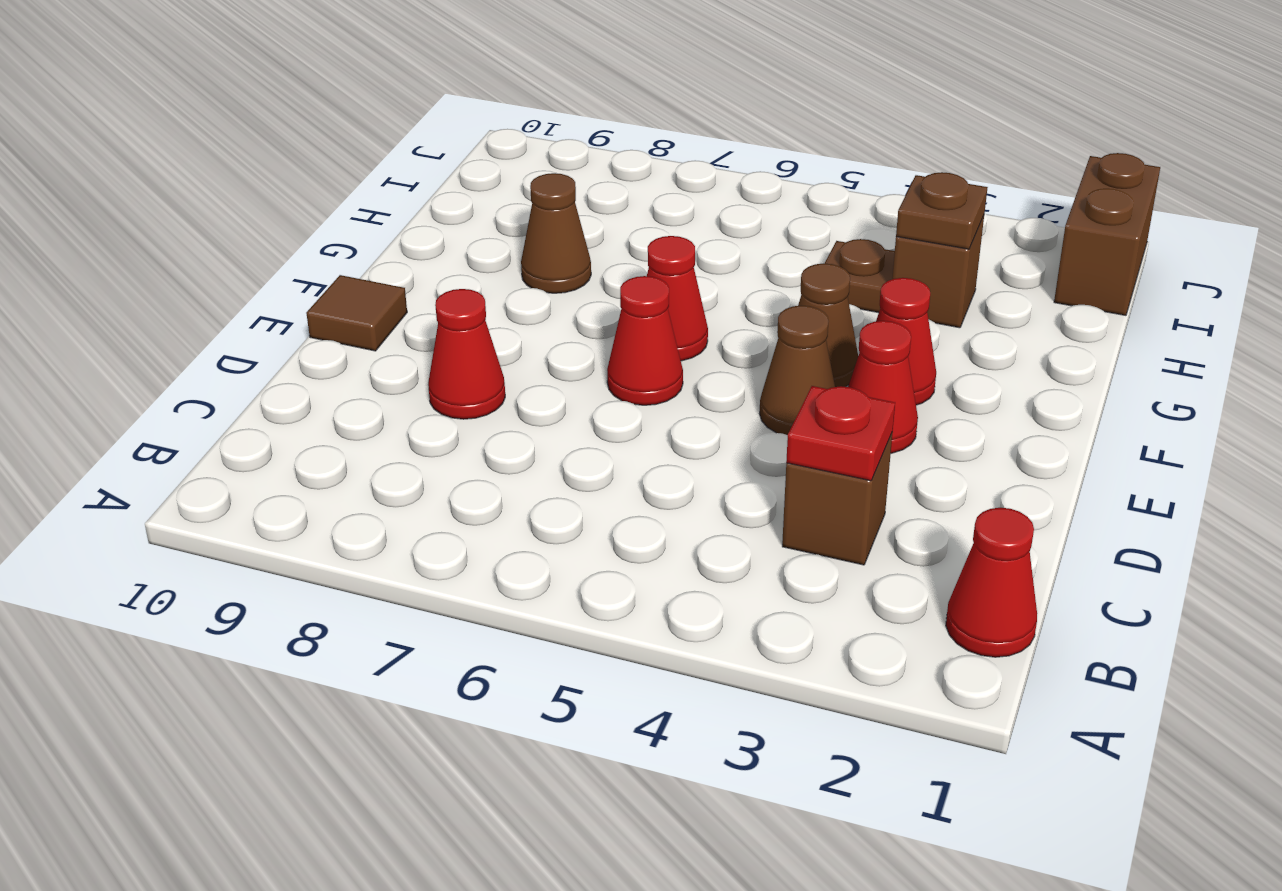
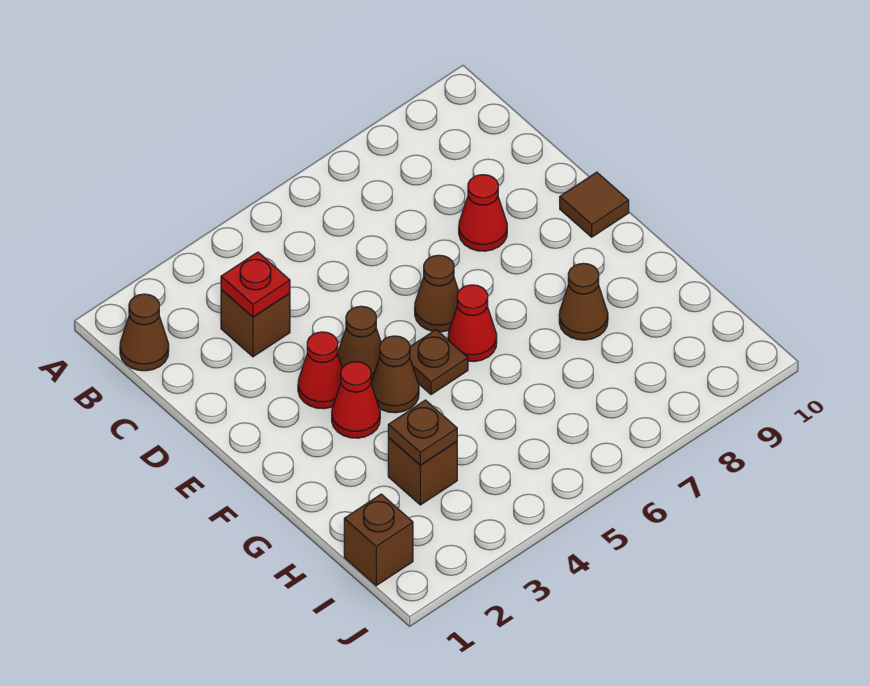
red 1x1 cone [946,508,1037,657] -> brown 1x1 cone [120,294,169,371]
red 1x1 cone [607,276,683,405] -> brown 1x1 cone [415,255,459,332]
brown 1x1 plate [824,239,895,313] -> brown 1x1 plate moved to [410,330,468,395]
brown 1x2 brick [1054,153,1160,315] -> brown 1x1 brick [344,494,413,586]

